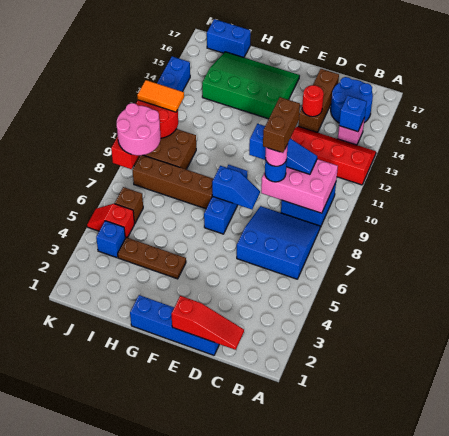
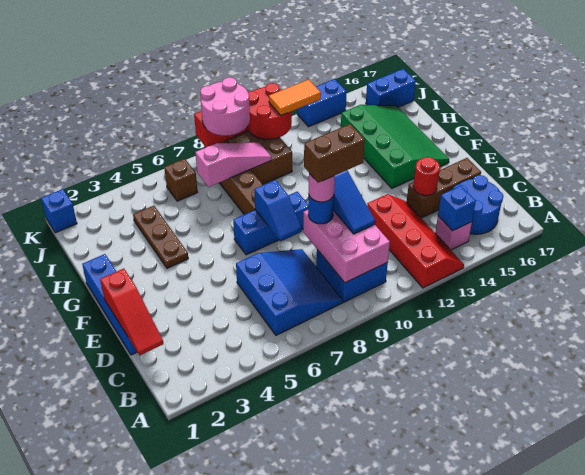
none -> pink 1x3 slope [195,143,271,187]
blue 1x2 brick [207,19,251,57] -> blue 1x2 brick turned to [366,69,416,107]
blue 1x1 brick [96,221,125,258] -> blue 1x1 brick moved to [41,189,77,233]
red 1x2 slope [87,204,135,238] -> none
orange 1x2 tile [137,80,184,112] -> orange 1x2 tile turned to [269,79,321,115]

